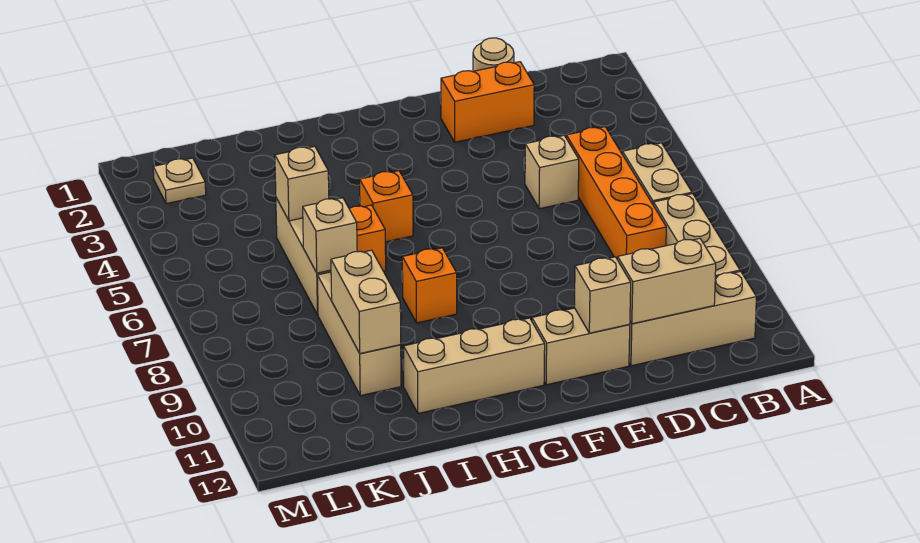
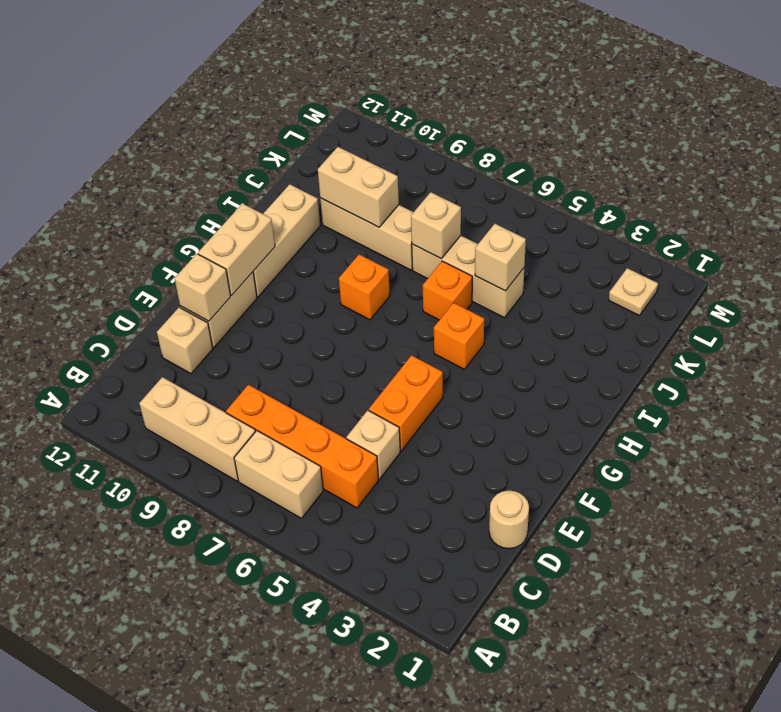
tan 1x3 brick [629,271,756,366] -> tan 1x1 brick [157,307,213,374]
tan 1x2 brick [618,238,716,324] -> tan 1x2 brick moved to [198,204,275,295]
orange 1x2 brick [441,62,534,142] -> orange 1x2 brick moved to [369,355,443,451]

